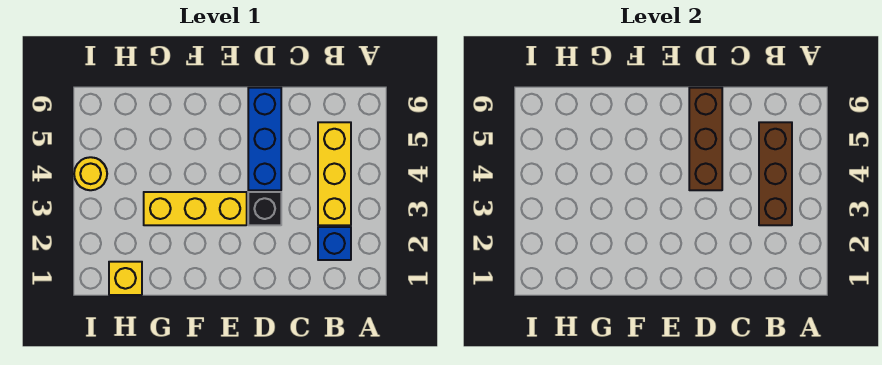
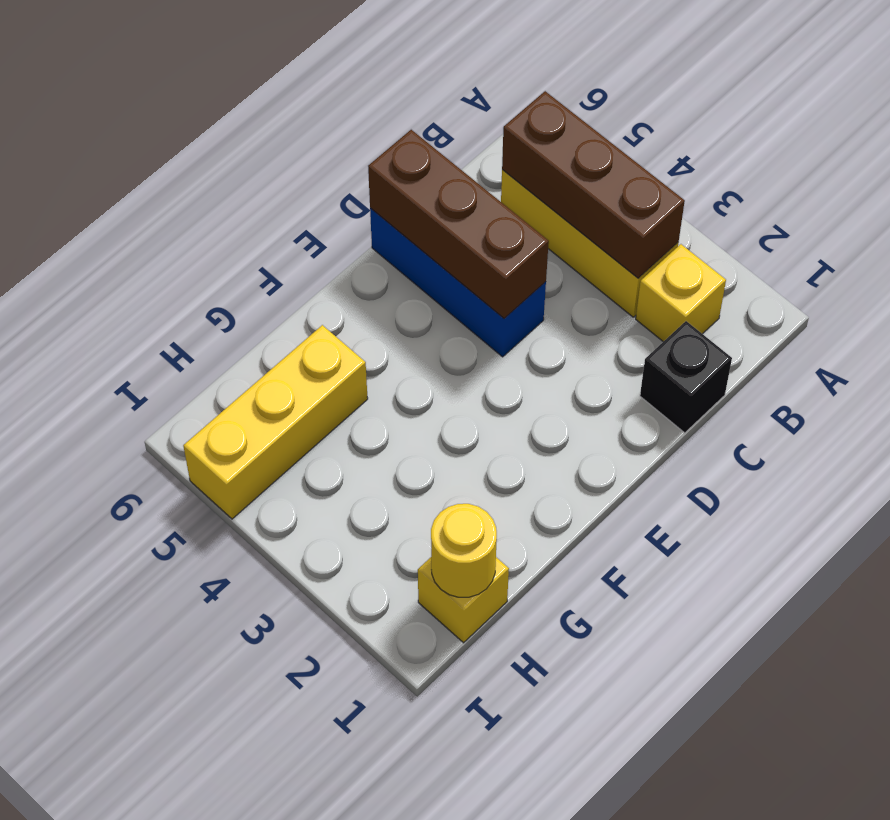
blue 1x1 brick [318,227,351,260] -> yellow 1x1 brick [636,244,726,342]
black 1x1 brick [248,192,281,225] -> black 1x1 brick moved to [640,321,732,433]
yellow 1x3 brick [144,192,247,225] -> yellow 1x3 brick moved to [183,325,368,519]
yellow 1x1 round brick [74,157,107,190] -> yellow 1x1 round brick moved to [431,504,497,597]

